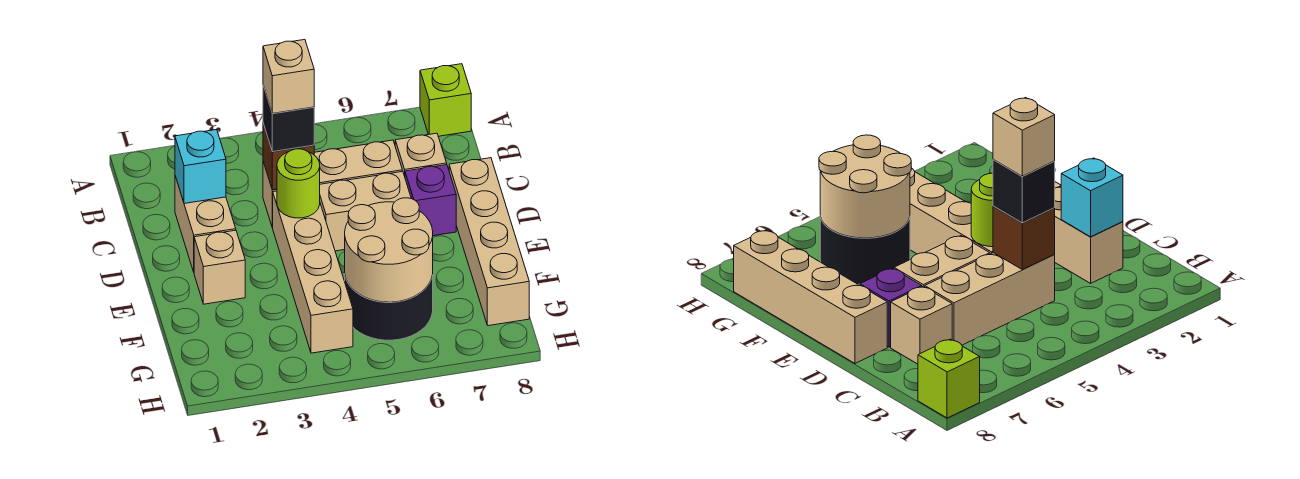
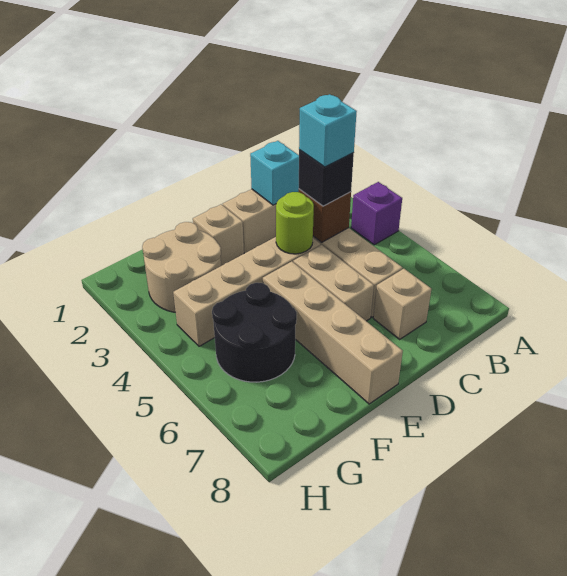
lime 1x1 brick [420,64,471,136] -> none
tan 1x1 brick [263,40,314,113] -> cyan 1x1 brick [299,94,357,167]
purple 1x1 brick [405,165,456,236] -> purple 1x1 brick moved to [351,182,402,245]
tan 1x4 brick [449,158,529,326] -> tan 1x4 brick turned to [263,261,403,404]
tan 2x2 round brick [345,198,433,302] -> tan 2x2 round brick moved to [142,222,221,312]

